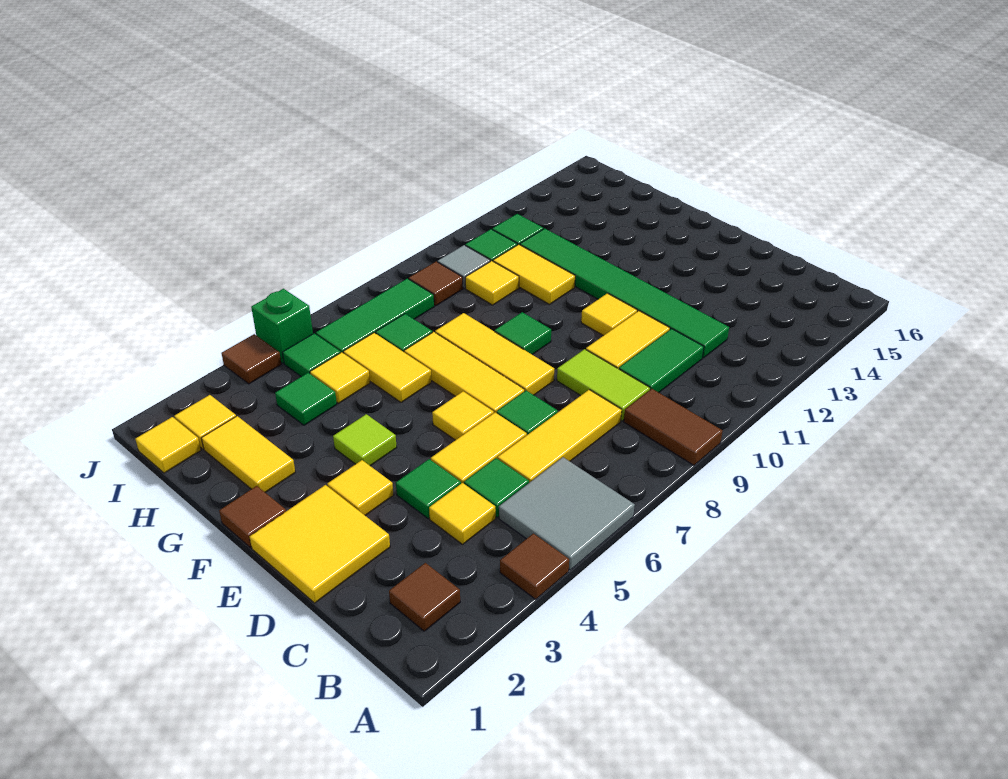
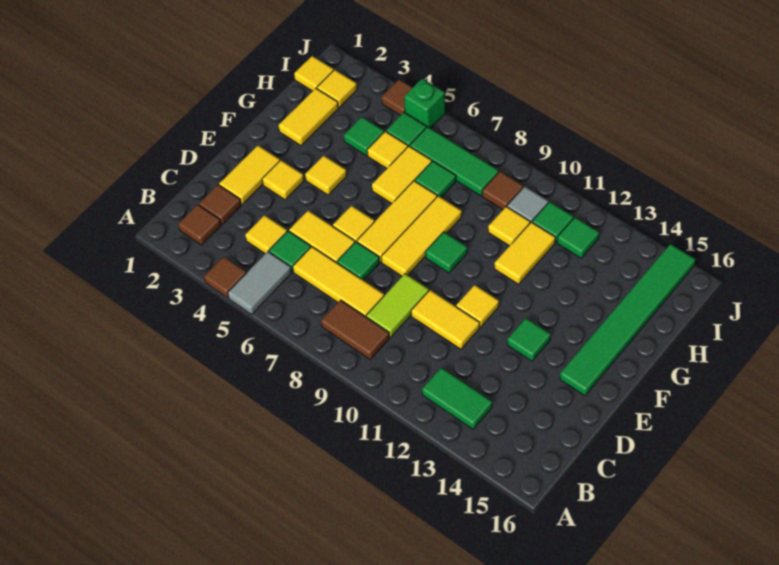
grey 2x2 tile [499,457,635,570] -> grey 1x2 tile [228,252,292,314]
brown 1x2 tile [624,389,722,465] -> brown 1x2 tile turned to [321,300,389,359]
green 1x2 tile [619,329,704,393] -> green 1x2 tile moved to [422,367,492,429]
green 1x6 tile [520,229,729,358] -> green 1x6 tile moved to [560,244,695,396]
yellow 2x2 tile [249,485,390,603] -> yellow 1x2 tile [219,145,280,205]
green 1x1 tile [396,459,461,519] -> green 1x1 tile moved to [507,318,551,361]
brown 1x1 tile [219,486,286,548] -> brown 1x1 tile moved to [199,185,241,225]
lime 1x1 tile [333,414,397,466] -> yellow 1x1 tile [305,156,347,195]

